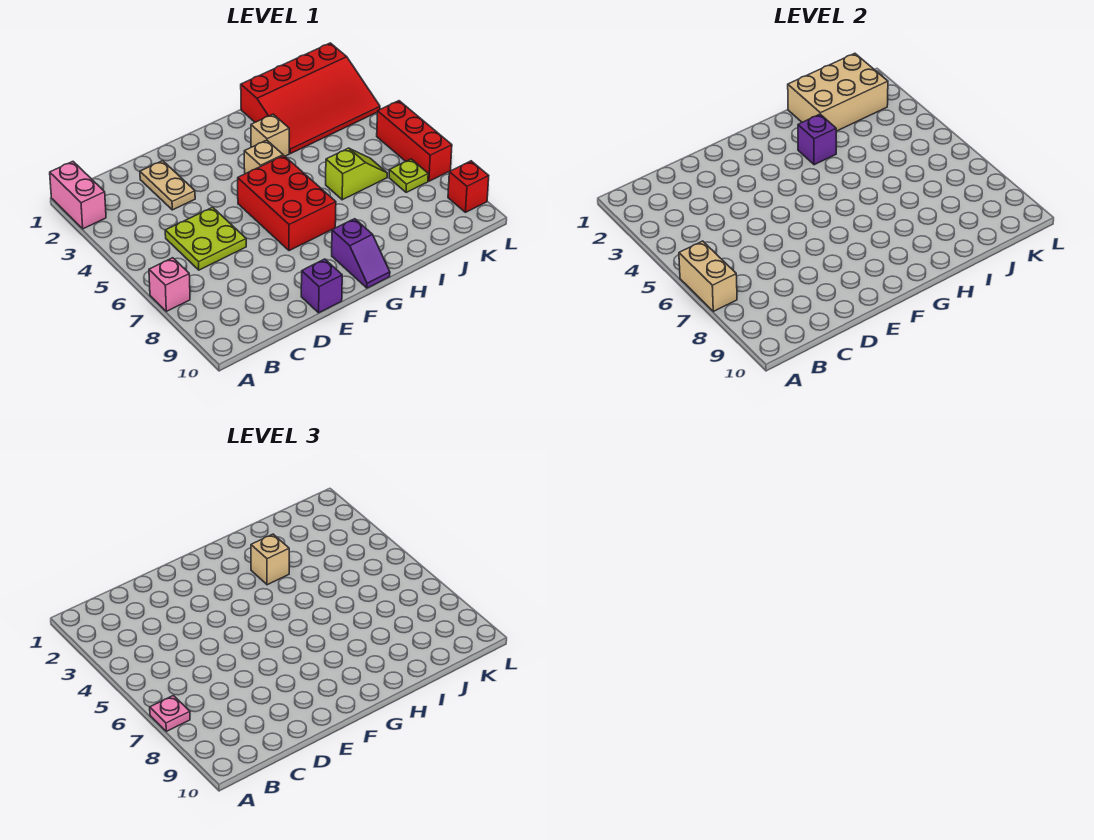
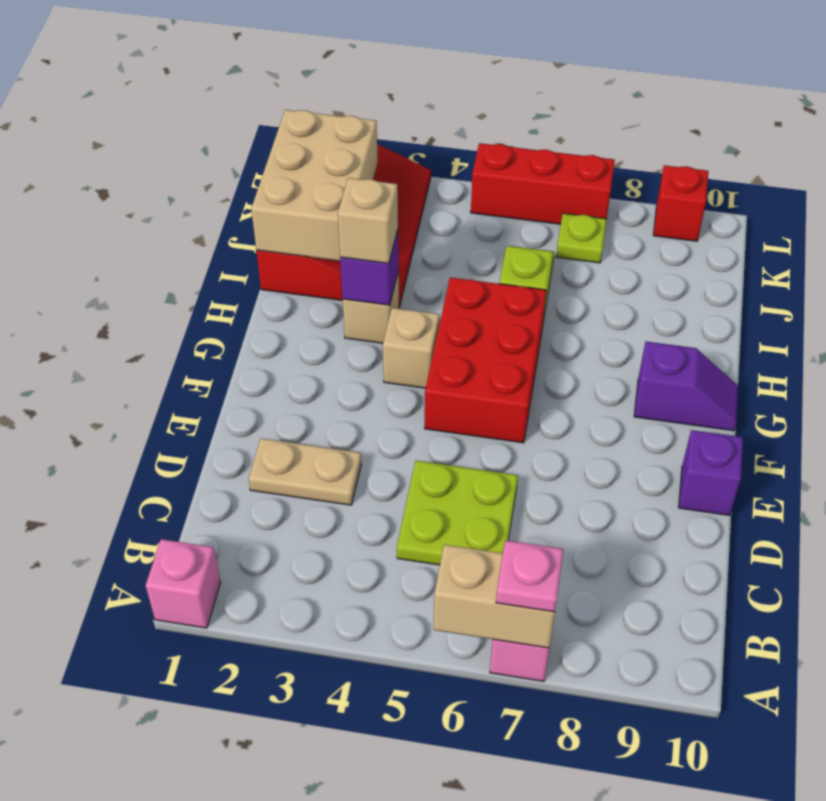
pink 1x2 brick [50,162,106,229] -> pink 1x1 brick [146,539,221,628]
red 2x3 brick [238,156,336,251] -> red 2x3 brick turned to [425,277,546,443]

